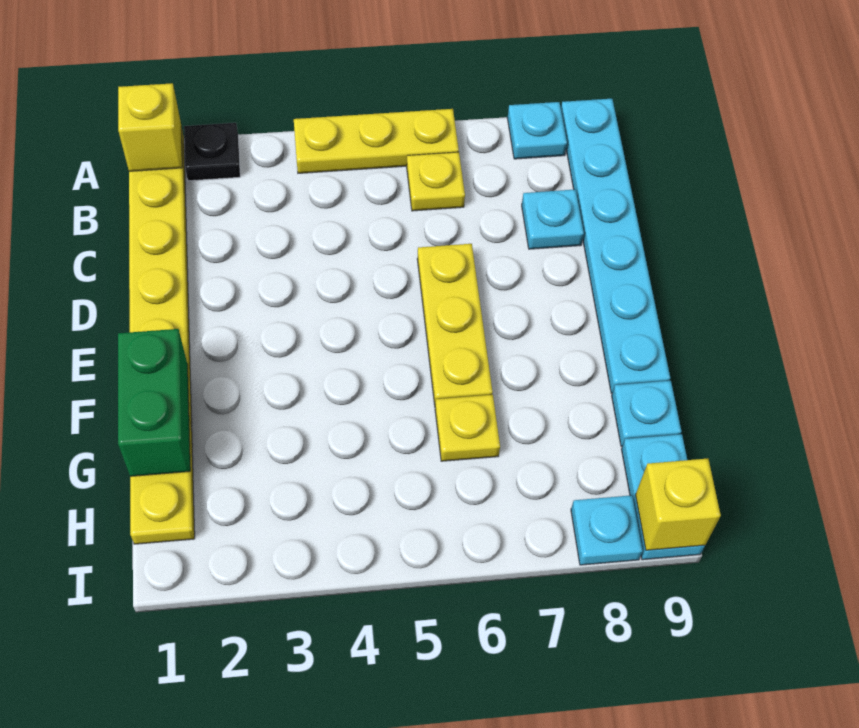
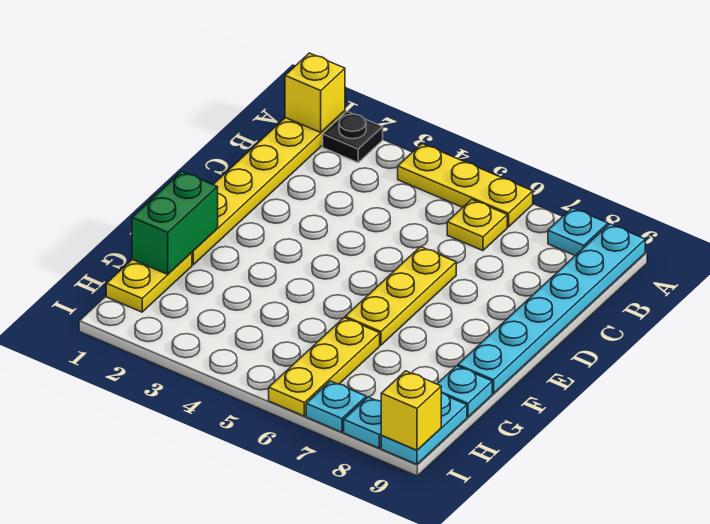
cyan 1x1 plate [522,189,584,249] -> cyan 1x1 plate moved to [306,381,366,432]
yellow 1x1 plate [435,395,500,461] -> yellow 1x3 plate [269,318,380,416]

